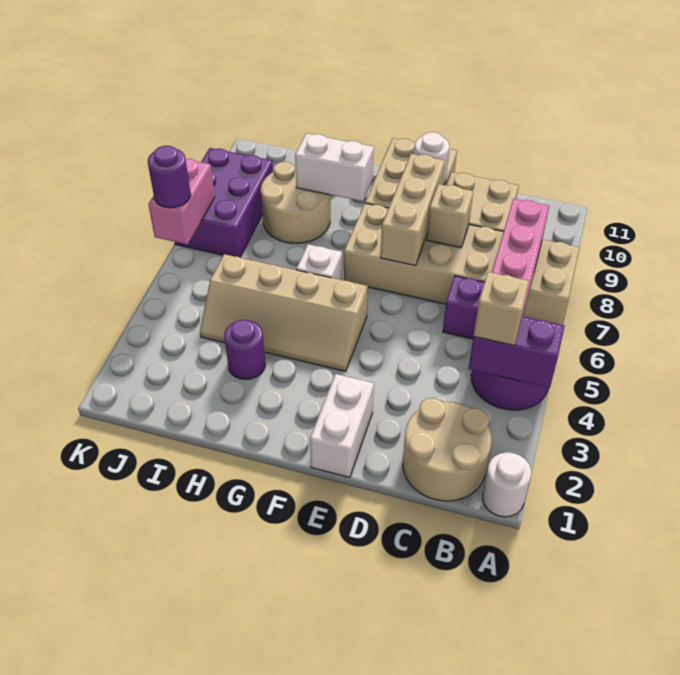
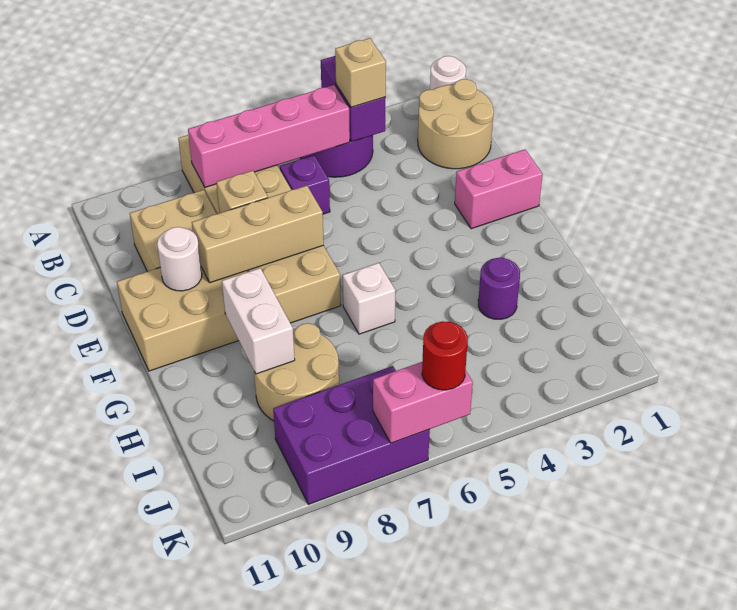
white 1x2 brick [310,374,374,478] -> pink 1x2 brick [455,150,543,229]
tan 2x4 slope [200,254,368,371] -> none
purple 1x1 round brick [148,146,191,208] -> red 1x1 round brick [422,321,468,390]

